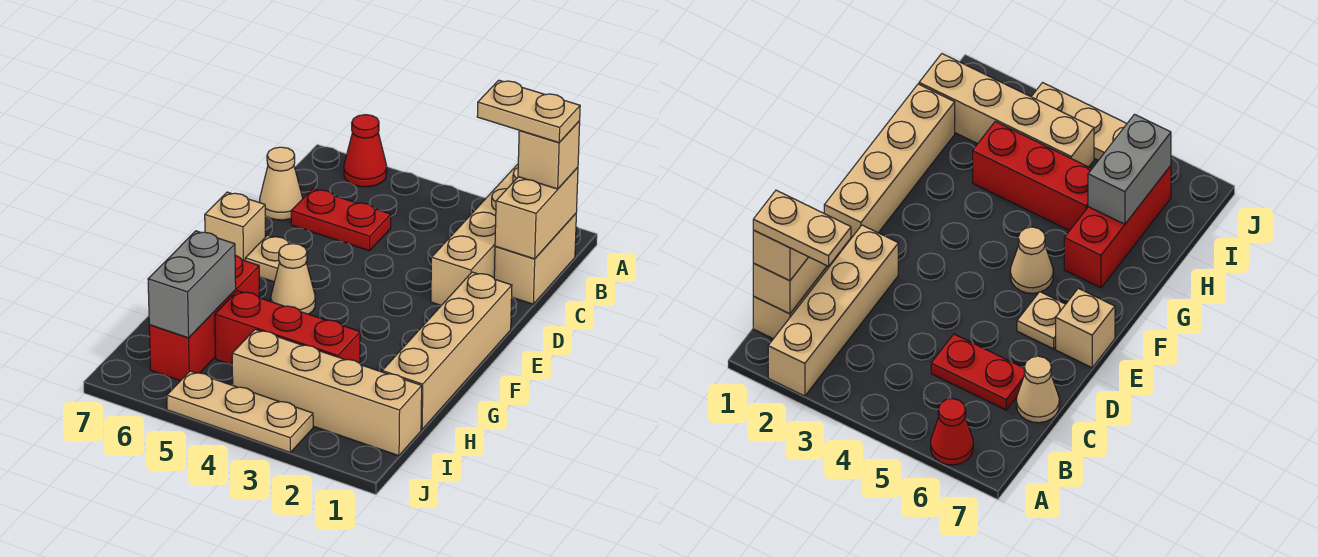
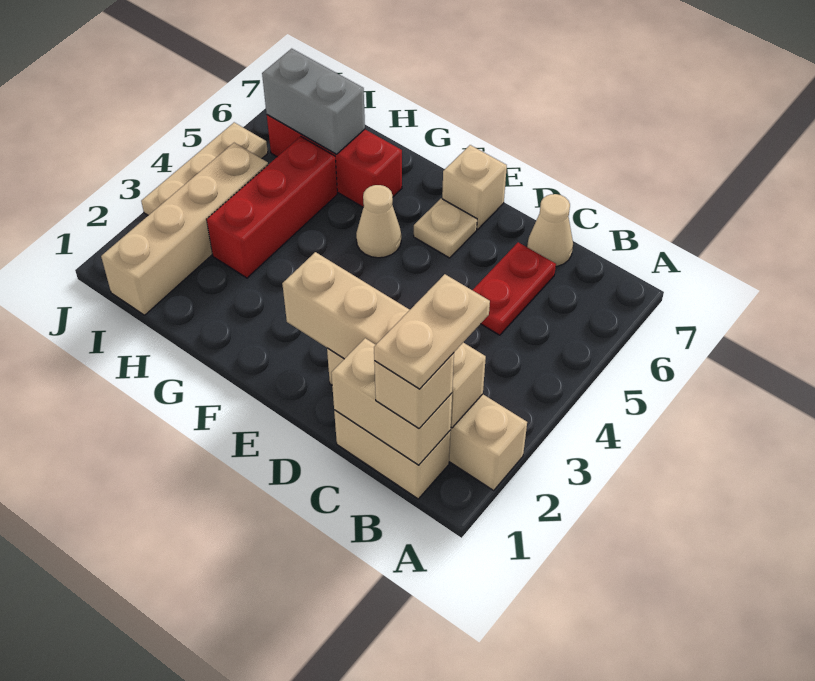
red 1x1 cone [344,115,387,187] -> none
tan 1x4 brick [382,272,512,430] -> tan 1x4 brick moved to [282,252,486,428]

